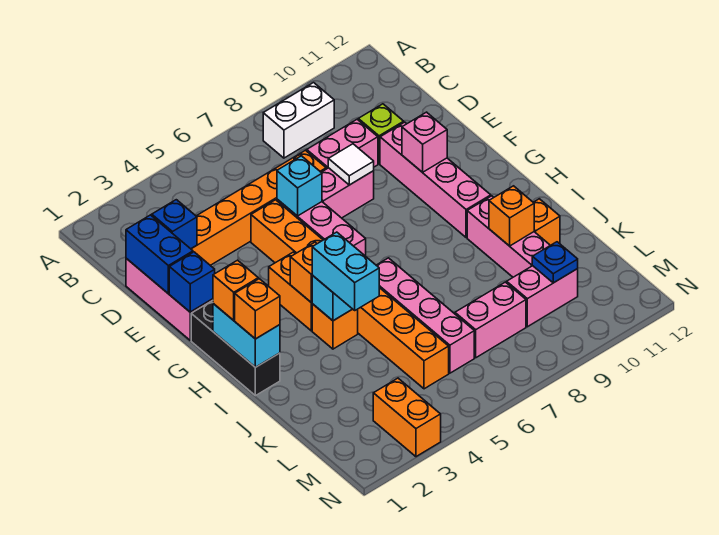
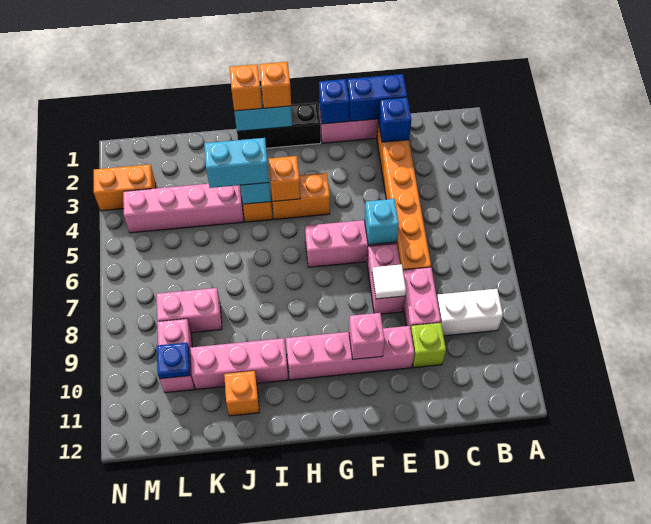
white 1x2 brick [263,83,334,158] -> white 1x2 brick turned to [437,289,503,336]
orange 1x8 brick [251,200,449,389] -> none
pink 1x4 brick [376,258,474,373] -> pink 1x4 brick moved to [123,184,244,233]
orange 1x1 brick [489,186,534,246] -> none
pink 1x2 brick [455,282,526,358] -> pink 1x2 brick turned to [156,288,222,333]

